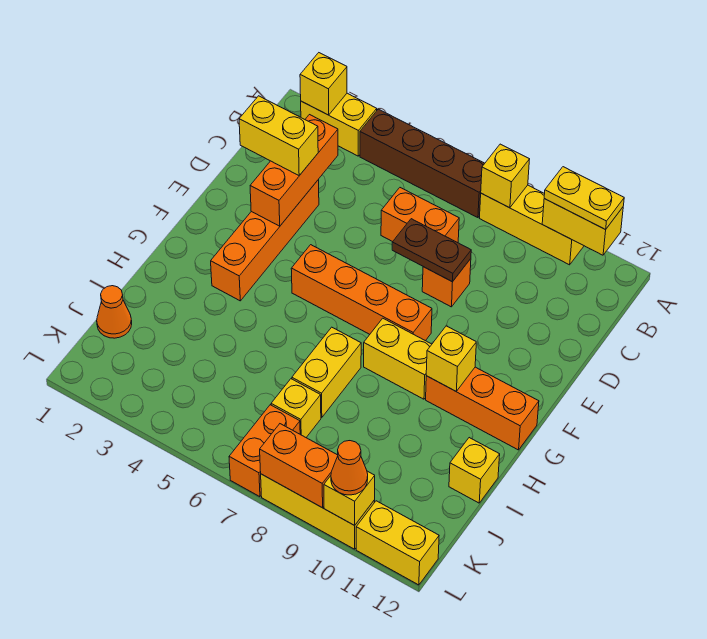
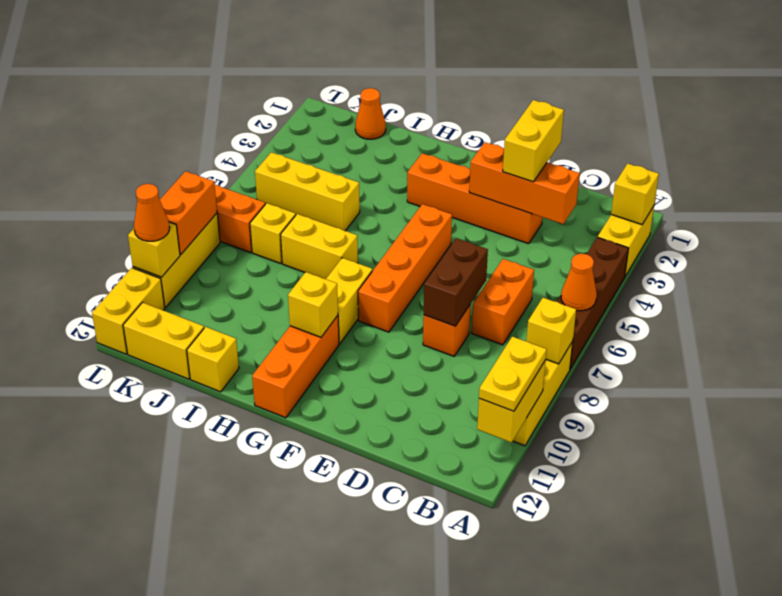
none -> orange 1x1 cone [561,253,597,311]
brown 1x2 plate [392,219,471,282] -> brown 1x2 brick [424,238,488,326]
none -> yellow 1x3 brick [255,152,360,231]
none -> yellow 1x2 brick [123,302,204,379]

